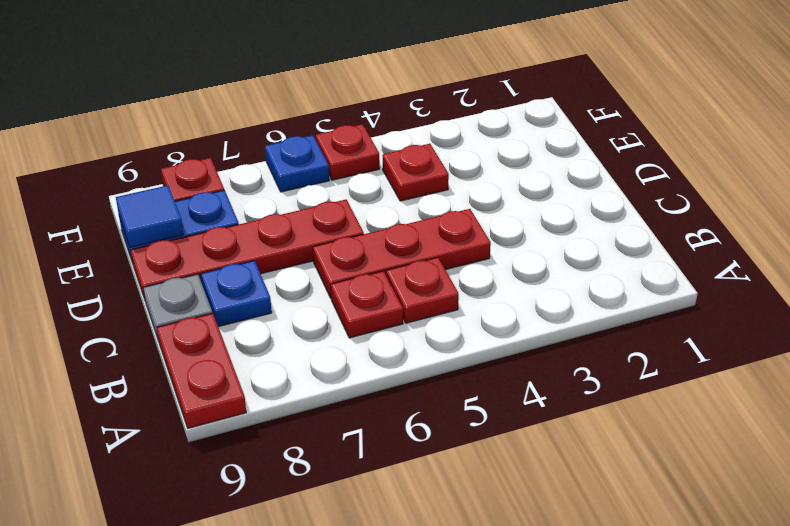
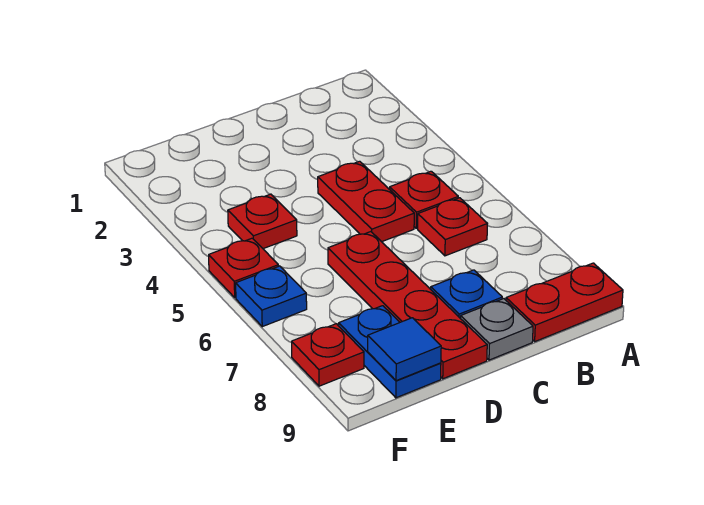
red 1x3 plate [313,209,491,298] -> red 1x2 plate [318,161,414,242]

